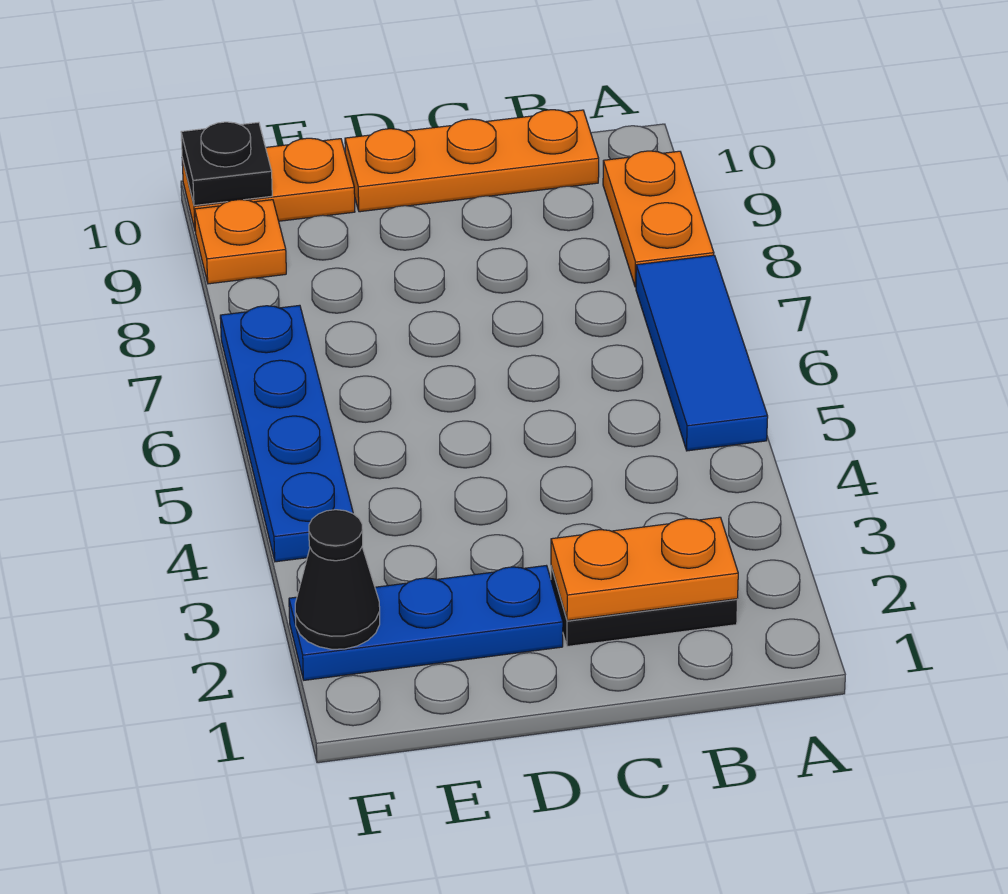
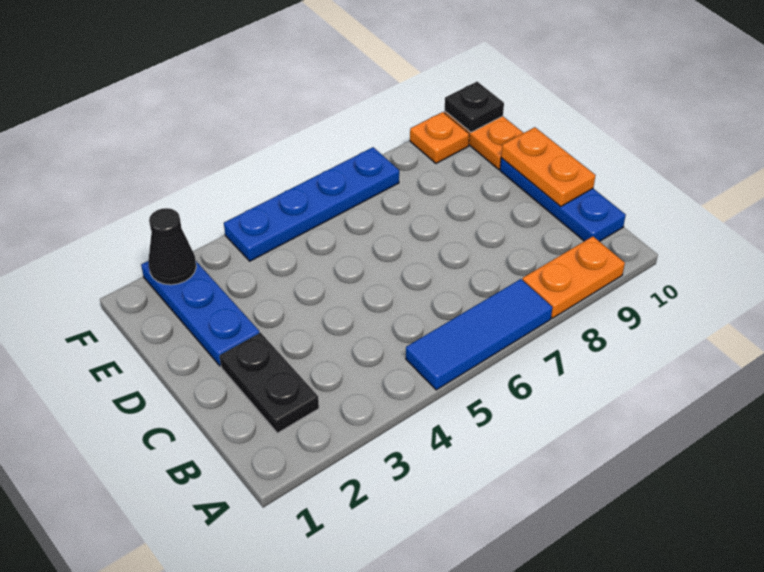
orange 1x2 plate [551,517,738,620] -> orange 1x2 plate moved to [501,127,596,207]
orange 1x3 plate [345,110,599,212] -> blue 1x3 plate [500,158,626,242]

